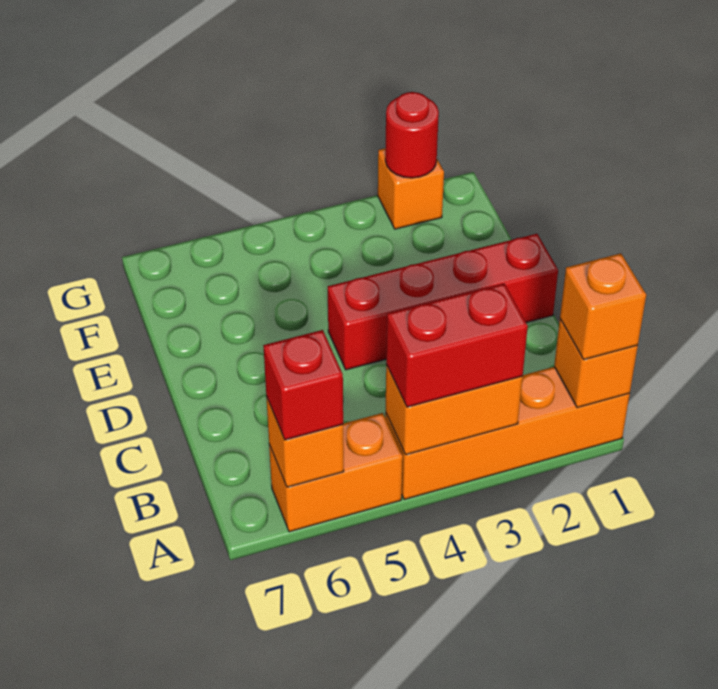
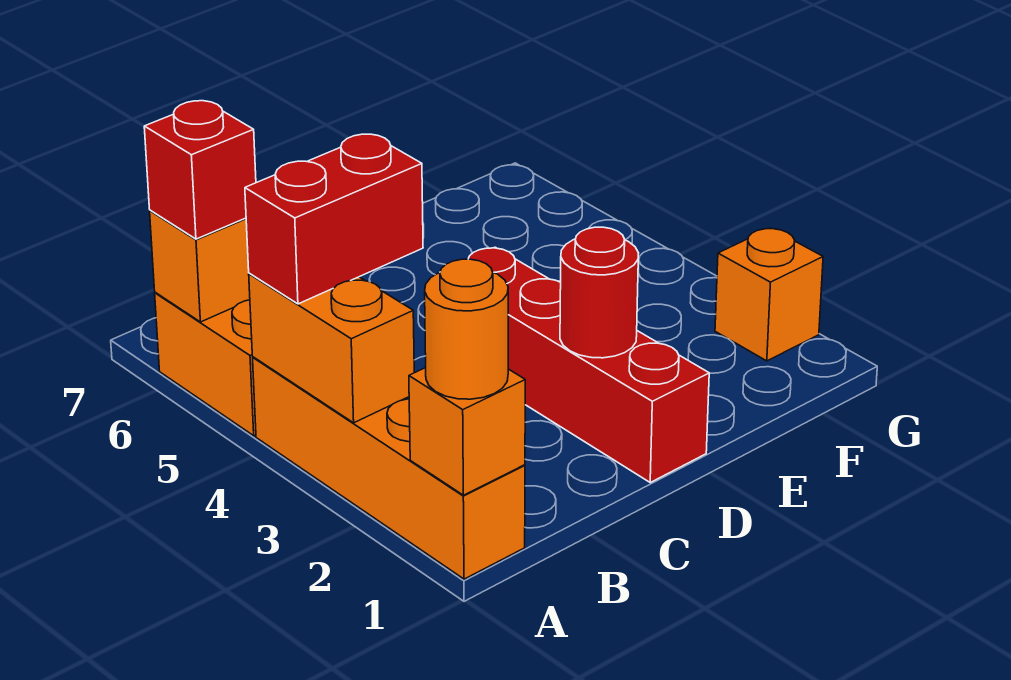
orange 1x1 brick [560,253,646,360] -> orange 1x1 round brick [425,259,508,399]
red 1x2 brick [386,283,528,407] -> red 1x2 brick turned to [245,134,423,304]
red 1x1 round brick [385,92,439,178] -> red 1x1 round brick moved to [560,227,639,358]

